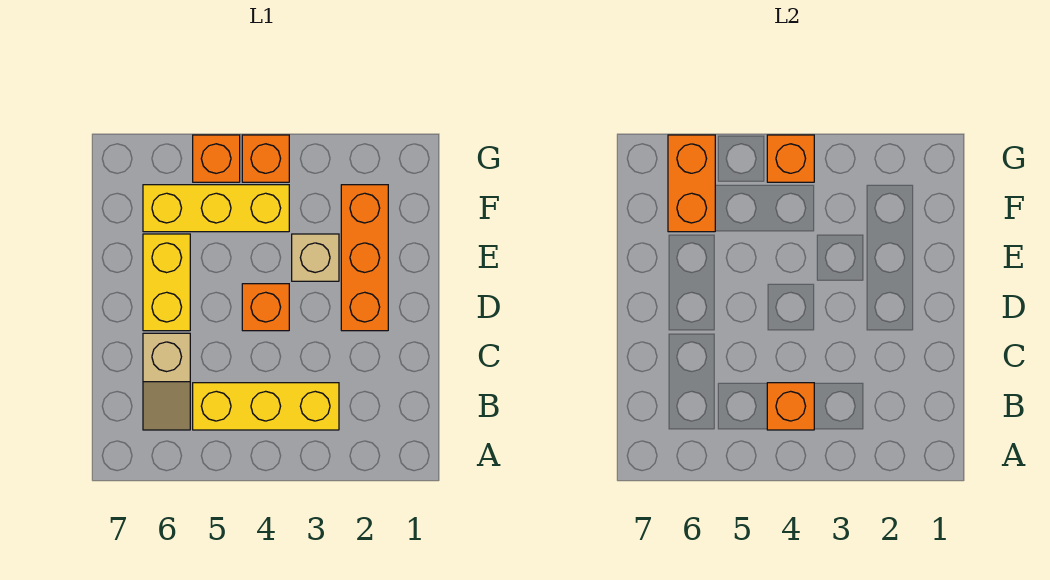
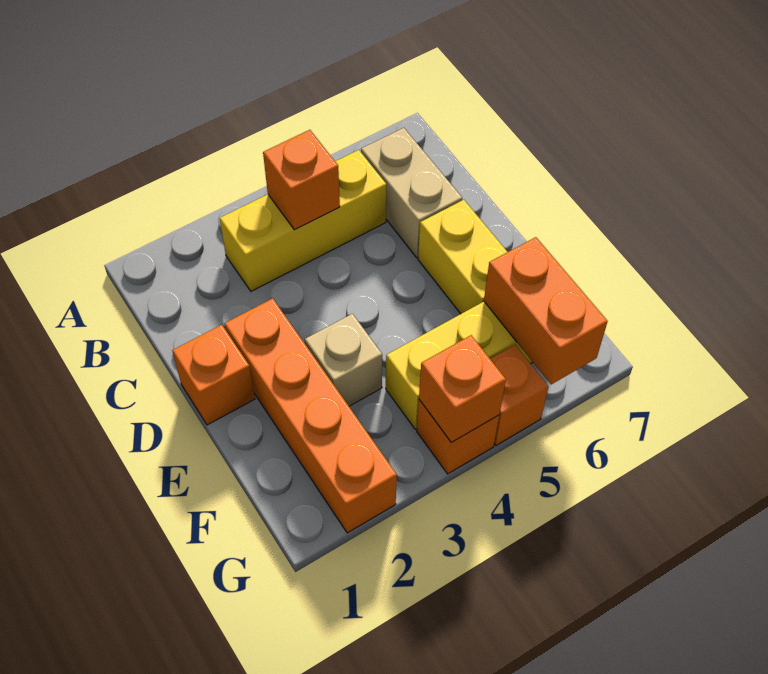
tan 1x2 slope [143,333,190,430] -> tan 1x2 brick [361,128,462,258]
orange 1x3 brick [341,185,388,331] -> orange 1x4 brick [224,298,397,533]
orange 1x1 brick [242,284,289,331] -> orange 1x1 brick moved to [172,325,255,425]

